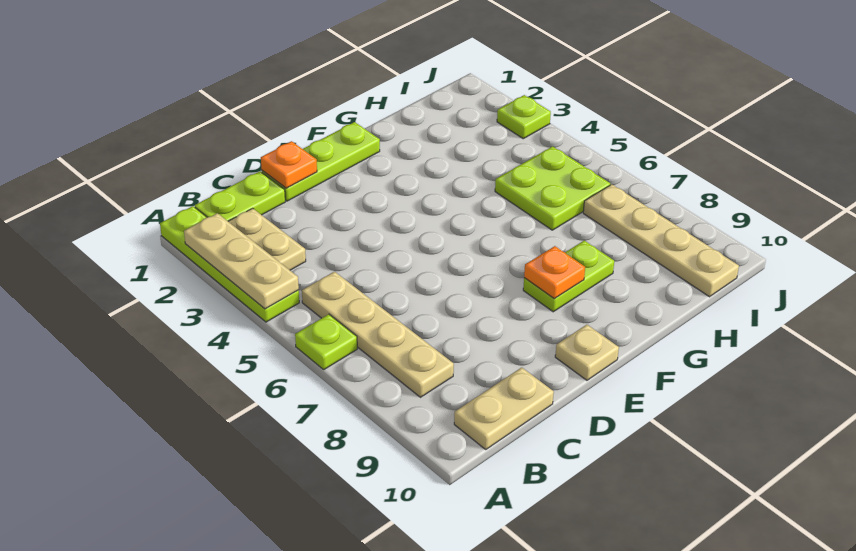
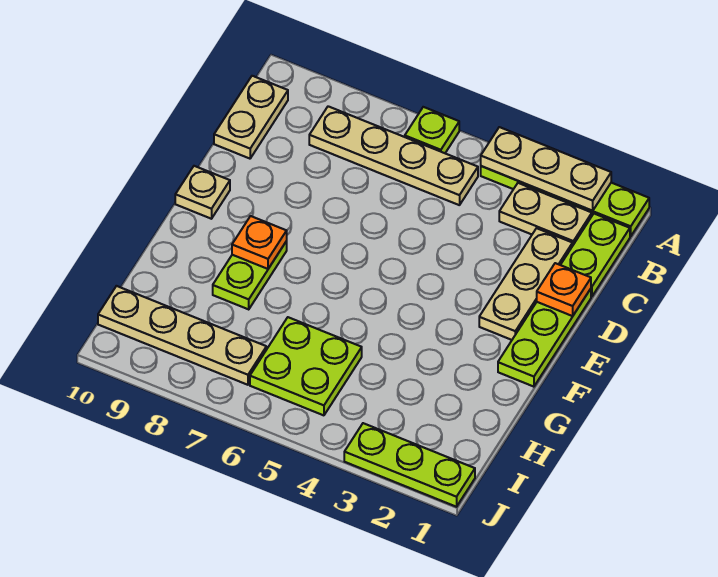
none -> tan 1x3 plate [479,228,573,340]
lime 1x1 plate [497,95,551,139] -> lime 1x3 plate [344,423,475,507]

